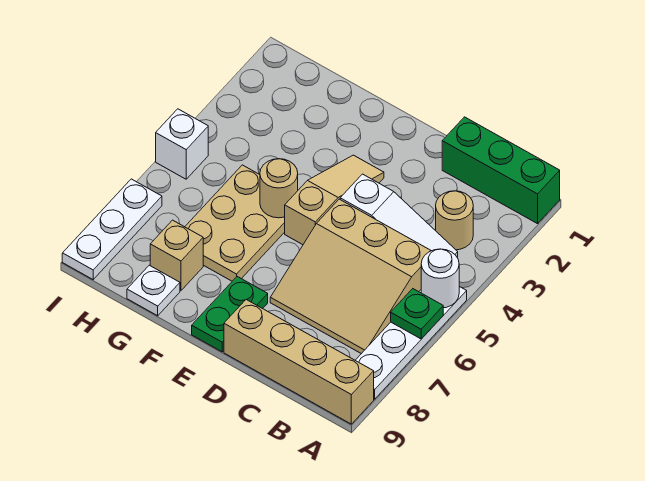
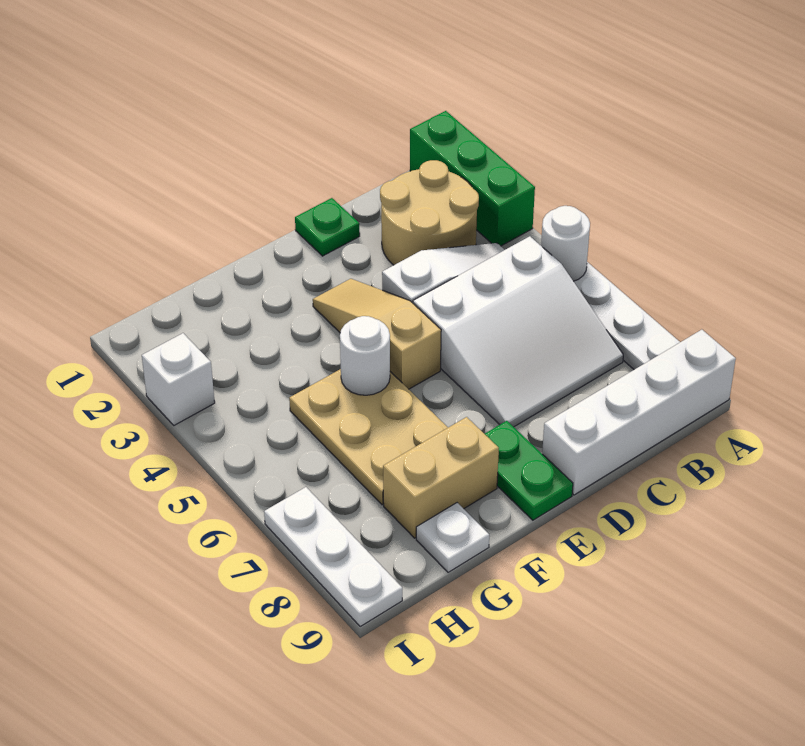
green 1x3 brick [442,117,560,224] -> green 1x3 brick turned to [410,111,535,246]
green 1x1 plate [391,289,443,339] -> green 1x1 plate moved to [295,198,360,256]
tan 1x4 brick [224,300,374,424] -> white 1x4 brick [542,330,736,495]
tan 1x1 round brick [436,191,473,250] -> tan 2x2 round brick [380,160,479,265]
tan 3x3 slope [270,199,431,354] -> white 3x3 slope [413,236,623,427]
tan 1x1 round brick [260,159,298,218] -> white 1x1 round brick [340,316,390,395]
tan 1x1 brick [150,220,203,291] -> tan 1x2 brick [383,417,499,538]
white 1x1 brick [156,109,208,179] -> white 1x1 brick moved to [142,333,215,425]

